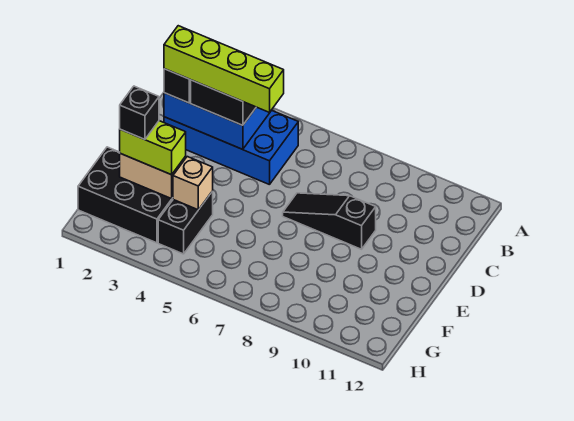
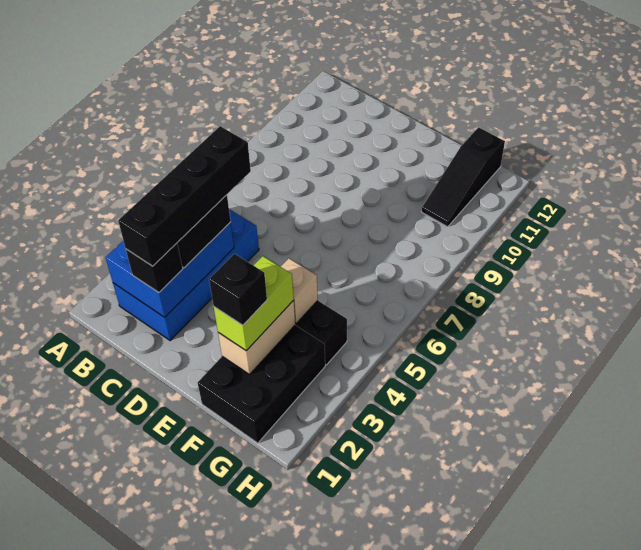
lime 1x4 brick [164,26,284,112] -> black 1x4 brick [118,126,251,266]
black 1x3 slope [283,193,376,249] -> black 1x3 slope moved to [422,127,505,227]

